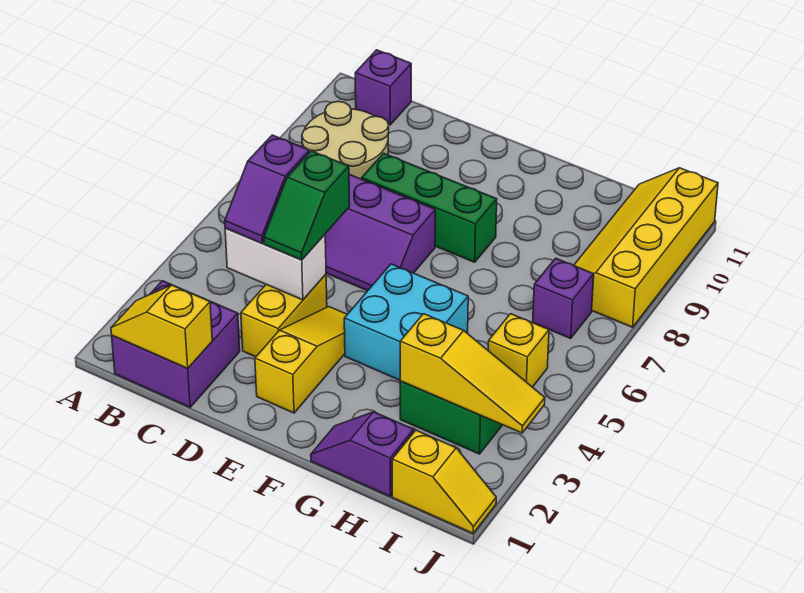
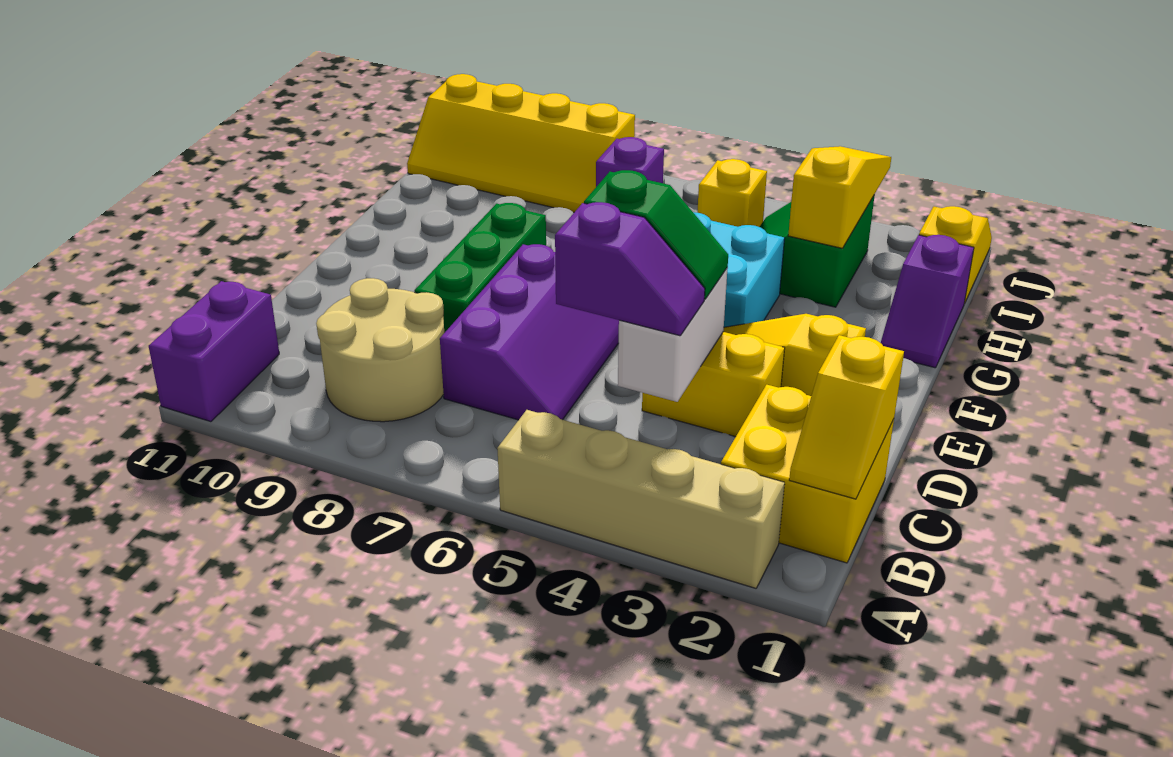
none -> tan 1x4 brick [497,410,785,588]
purple 2x2 brick [112,281,240,407] -> yellow 2x2 brick [721,385,894,563]
purple 1x1 brick [355,50,411,125] -> purple 1x2 brick [149,281,279,422]

